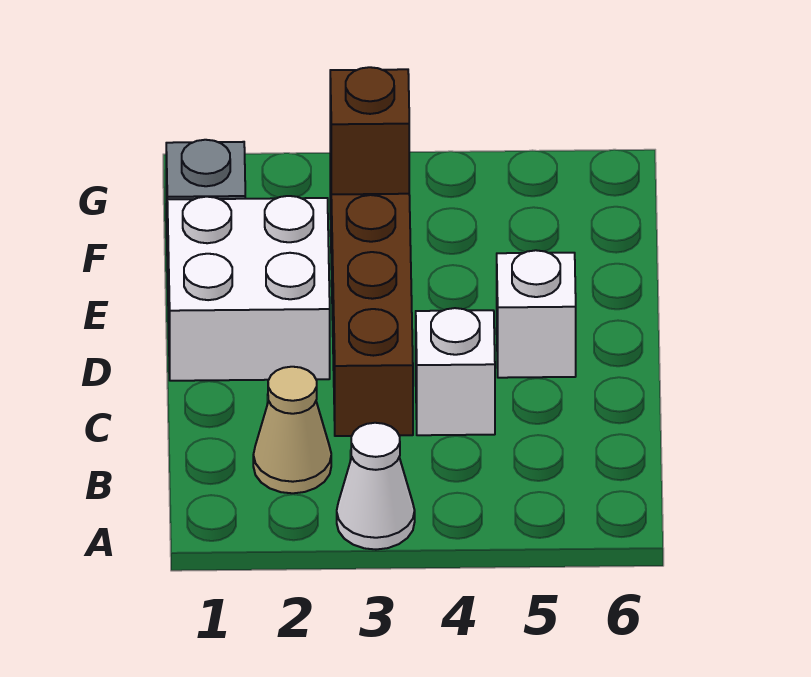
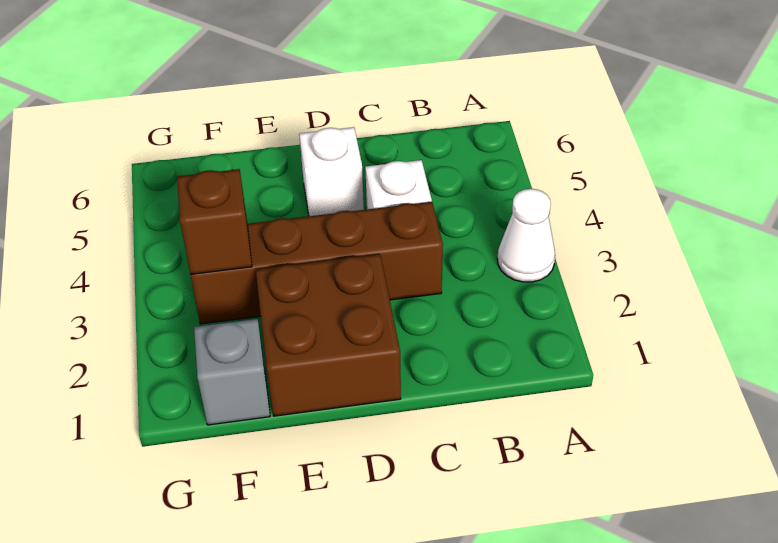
tan 1x1 cone [253,367,331,493] -> none
white 2x2 brick [167,196,330,381] -> brown 2x2 brick [256,254,401,416]

